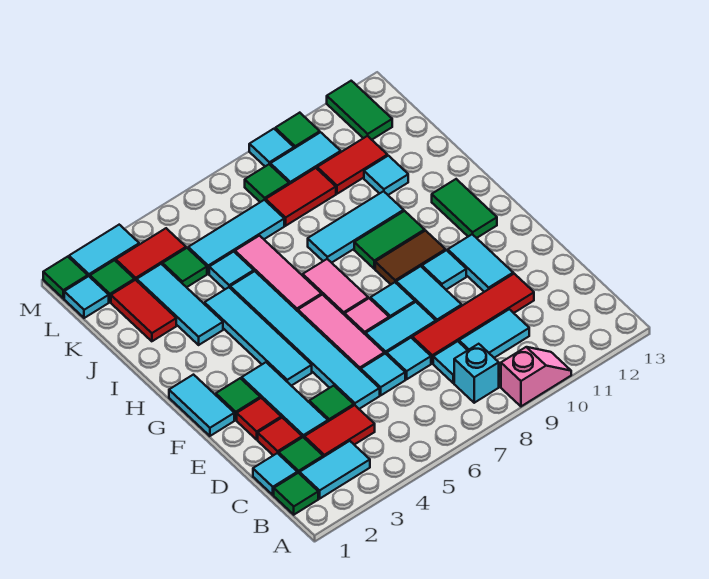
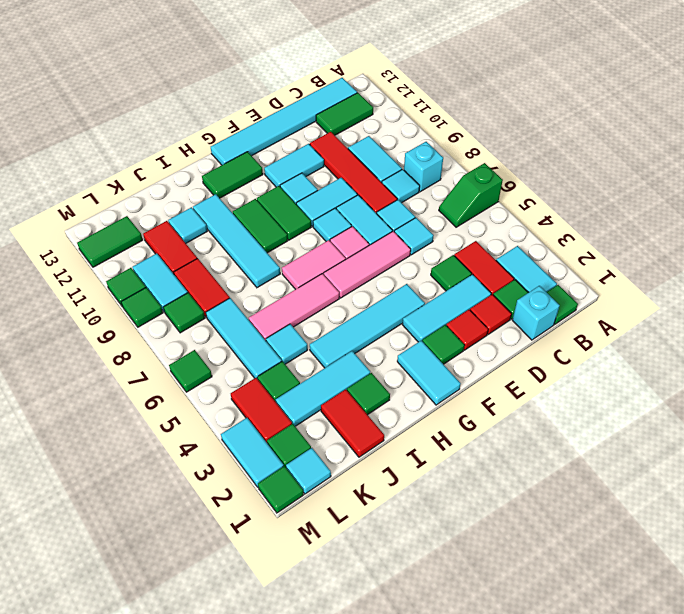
none -> green 1x2 slope [439,163,503,227]
pink 1x2 slope [501,347,571,406] -> none
none -> green 1x2 tile [316,93,373,135]
cyan 1x1 tile [253,453,297,495] -> cyan 1x1 brick [512,286,560,340]
cyan 1x6 tile [230,271,380,409] -> cyan 1x6 tile moved to [211,78,357,165]
cyan 1x2 tile [169,375,234,436] -> cyan 1x2 tile turned to [397,341,461,405]
brown 1x2 tile [375,231,446,284] -> green 1x2 tile [257,186,311,240]
none -> green 1x1 tile [347,373,390,415]
cyan 1x3 tile [308,191,404,263] -> cyan 1x4 tile [193,194,280,288]
red 1x2 tile [111,280,176,341] -> red 1x2 tile turned to [321,389,384,457]
none -> green 1x1 tile [169,350,212,392]
cyan 1x1 tile [249,129,294,166] -> green 1x1 tile [121,288,163,327]

